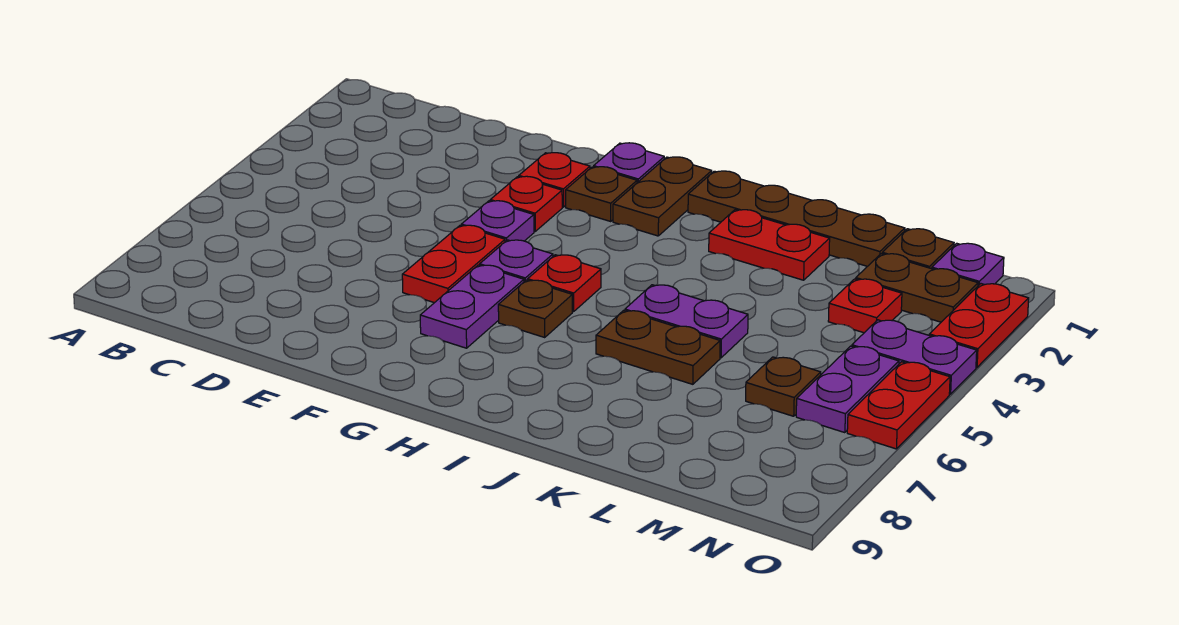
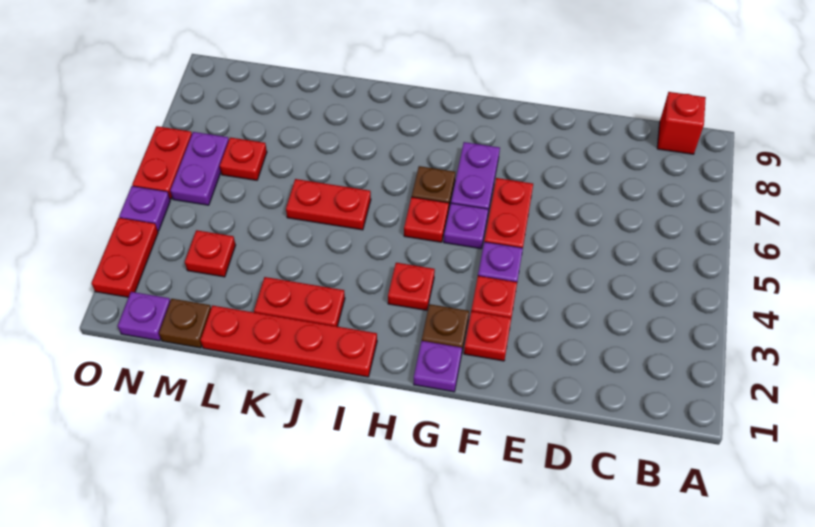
none -> red 1x1 brick [657,92,706,154]
brown 1x2 plate [613,157,712,236] -> none
none -> red 1x1 plate [388,263,435,310]
brown 1x4 plate [688,171,905,266] -> red 1x4 plate [201,305,377,377]
purple 1x2 plate [625,285,748,358] -> red 1x2 plate [286,179,371,230]
brown 1x2 plate [596,310,720,384] -> none
brown 1x2 plate [856,254,978,322] -> none
brown 1x1 plate [746,357,821,416] -> red 1x1 plate [220,137,267,180]
purple 1x2 plate [852,320,977,394] -> purple 1x1 plate [119,186,170,231]

